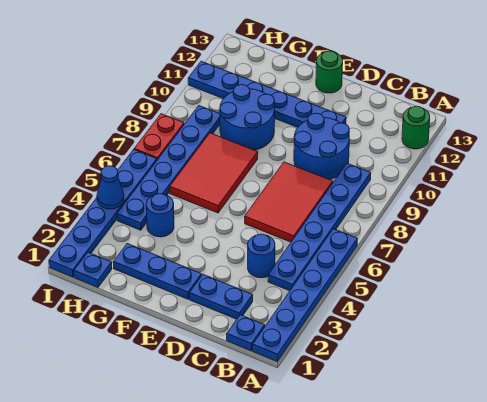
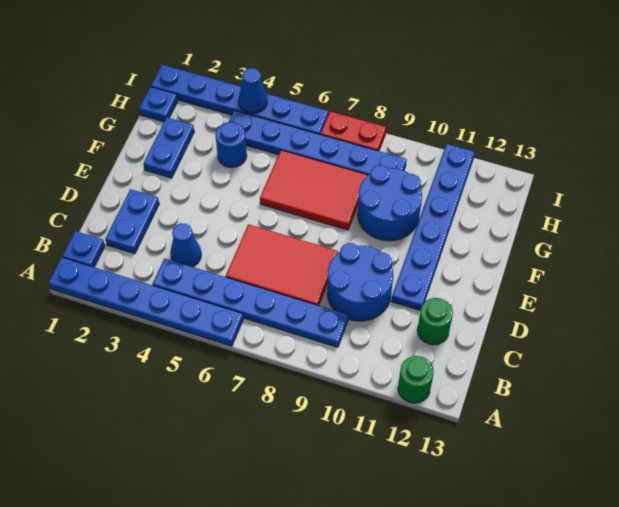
blue 1x1 round brick [248,234,275,278] -> blue 1x1 cone [170,223,201,267]
blue 1x3 plate [114,244,202,299] -> blue 1x2 plate [143,118,194,178]
green 1x1 round brick [316,51,343,93] -> green 1x1 round brick moved to [417,298,453,345]

